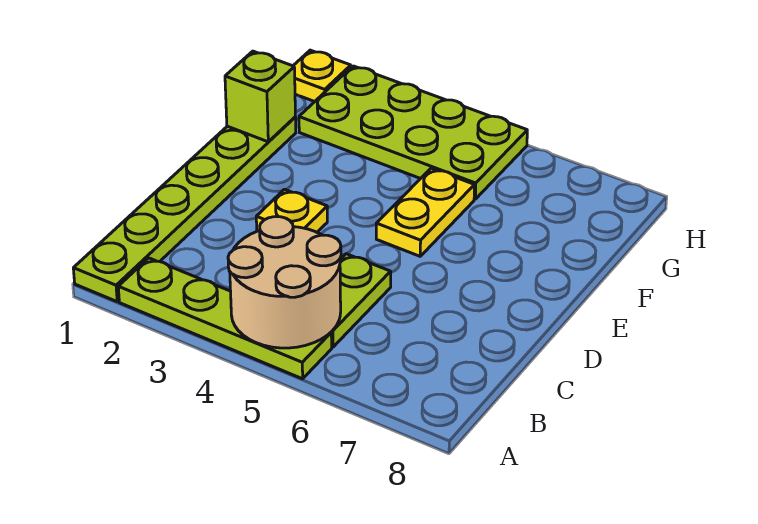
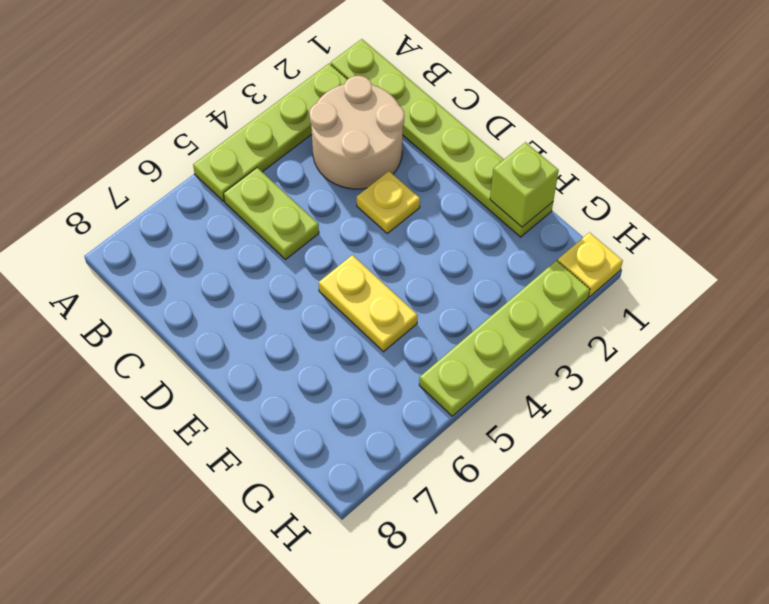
tan 2x2 round brick [228,217,341,348] -> tan 2x2 round brick moved to [309,76,405,189]
lime 2x4 plate [299,66,527,199] -> lime 1x4 plate [419,261,590,416]

